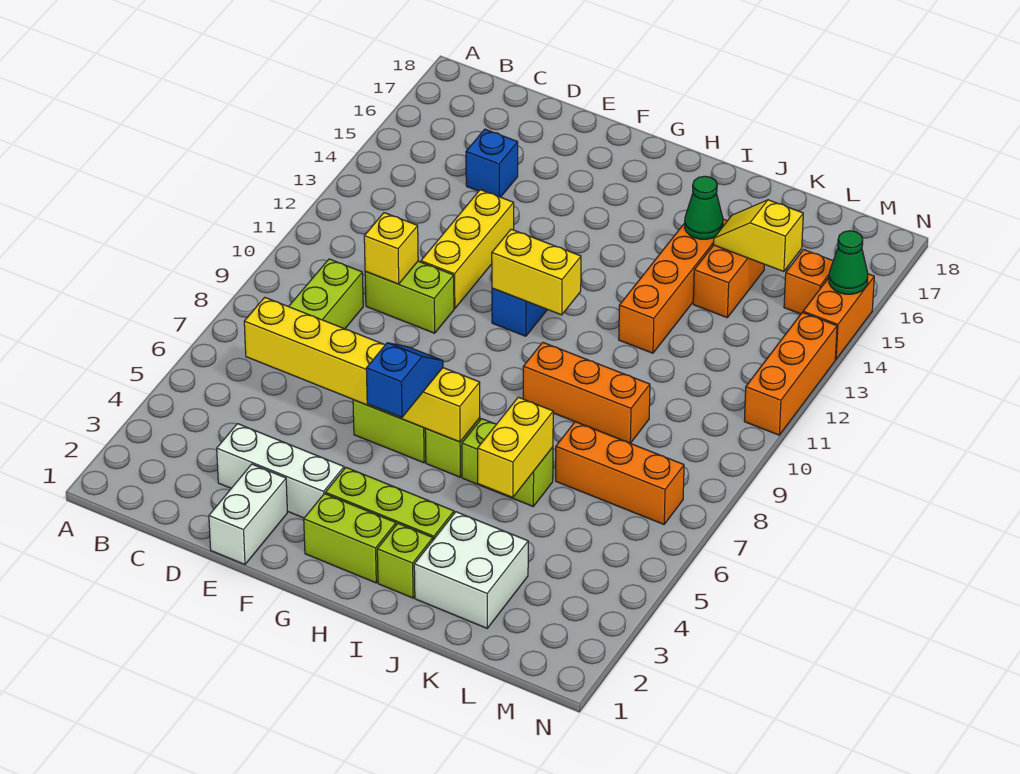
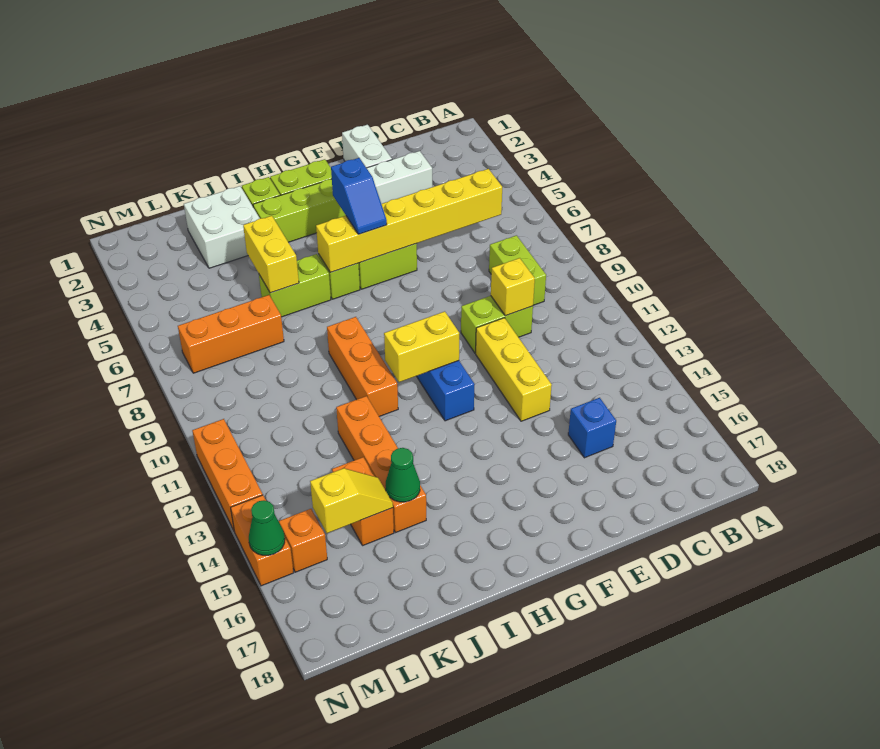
orange 1x3 brick [523,342,650,443] -> orange 1x3 brick turned to [327,317,398,416]

